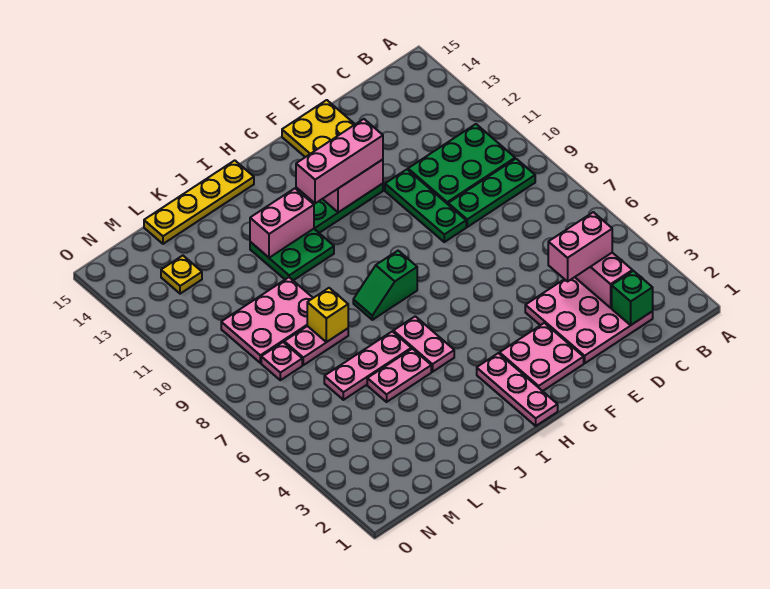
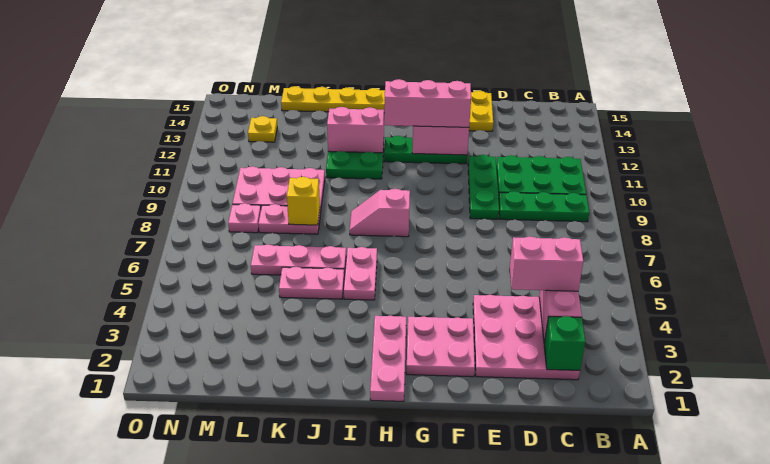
green 1x2 slope [353,251,417,320] -> pink 1x2 slope [350,189,410,237]

